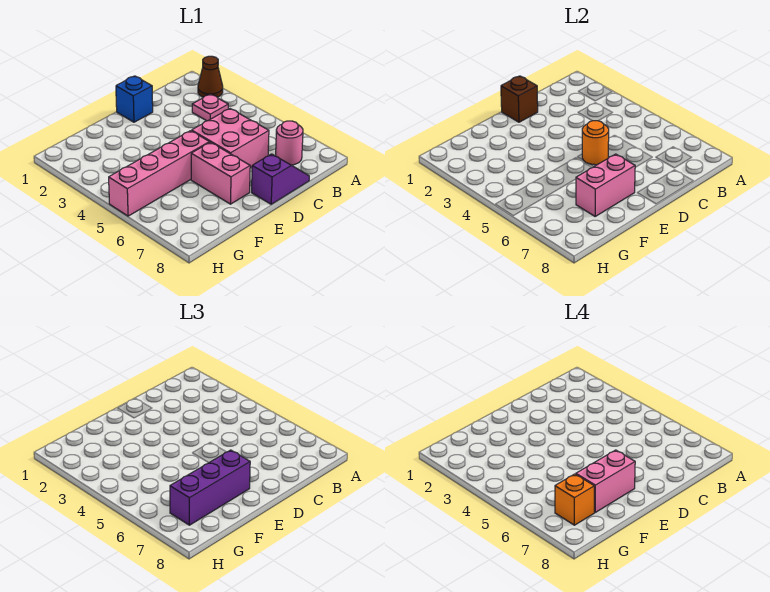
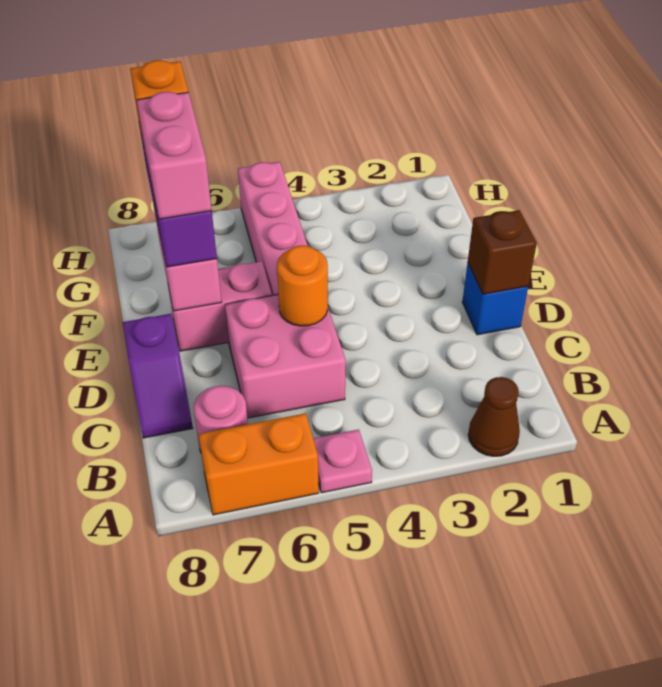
none -> orange 1x2 brick [198,413,319,515]
pink 1x1 plate [192,94,228,121] -> pink 1x1 plate moved to [313,430,372,493]

